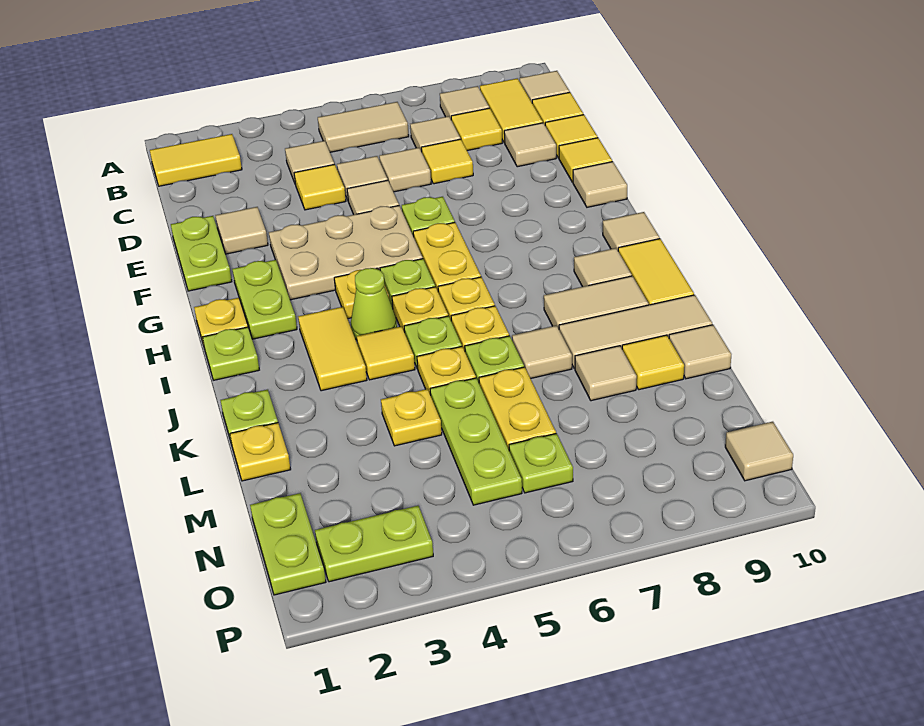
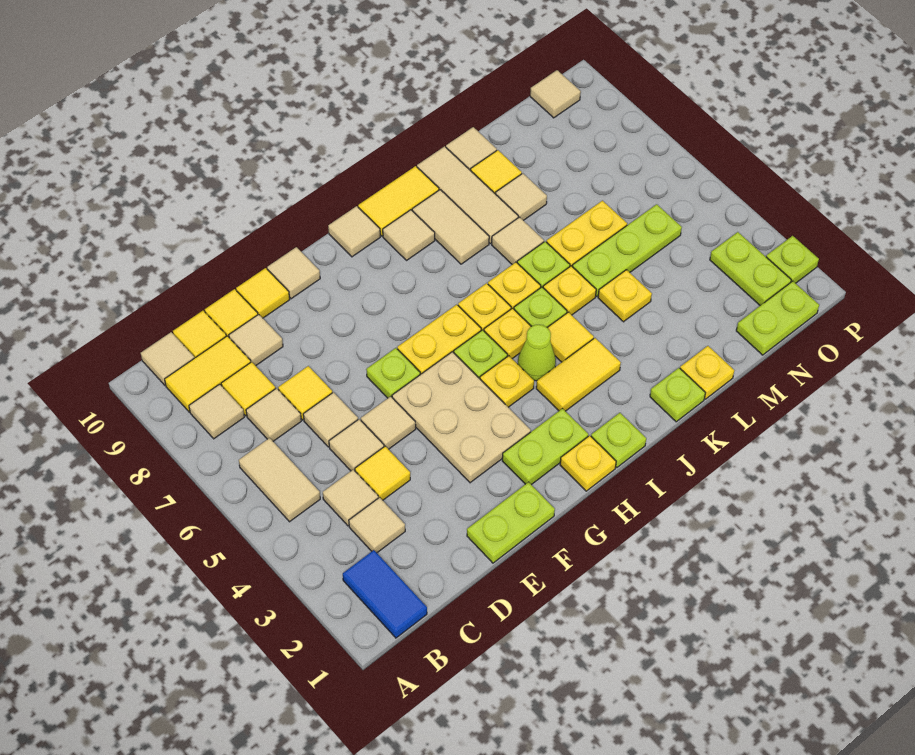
yellow 1x2 tile [150,134,242,186] -> blue 1x2 tile [343,550,427,638]
tan 1x1 tile [215,207,268,254] -> tan 1x1 tile moved to [349,497,405,553]
lime 1x1 plate [509,434,573,493] -> lime 1x1 plate moved to [766,236,819,283]

